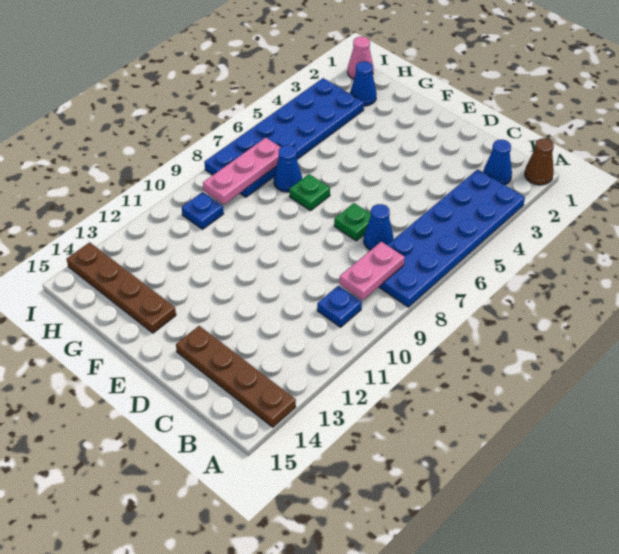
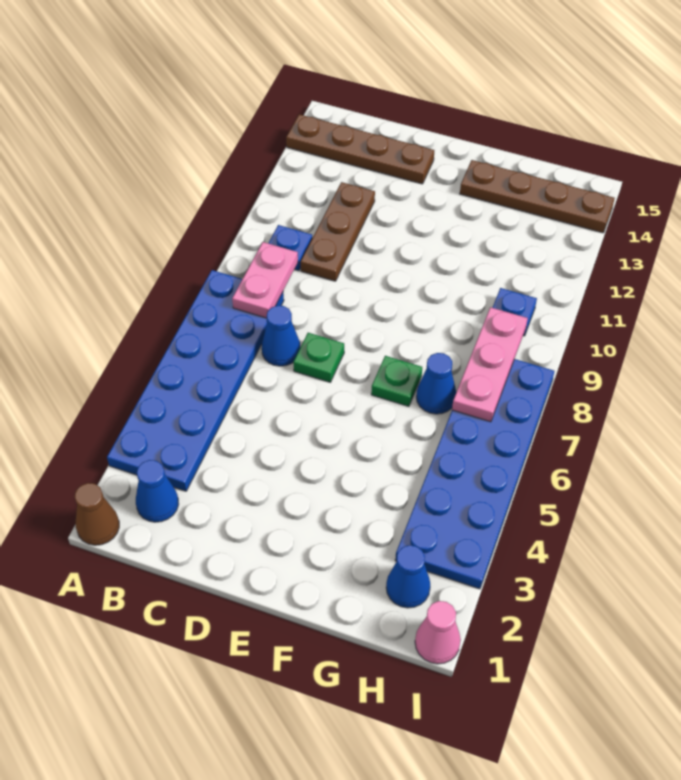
none -> brown 1x3 plate [301,182,375,281]

